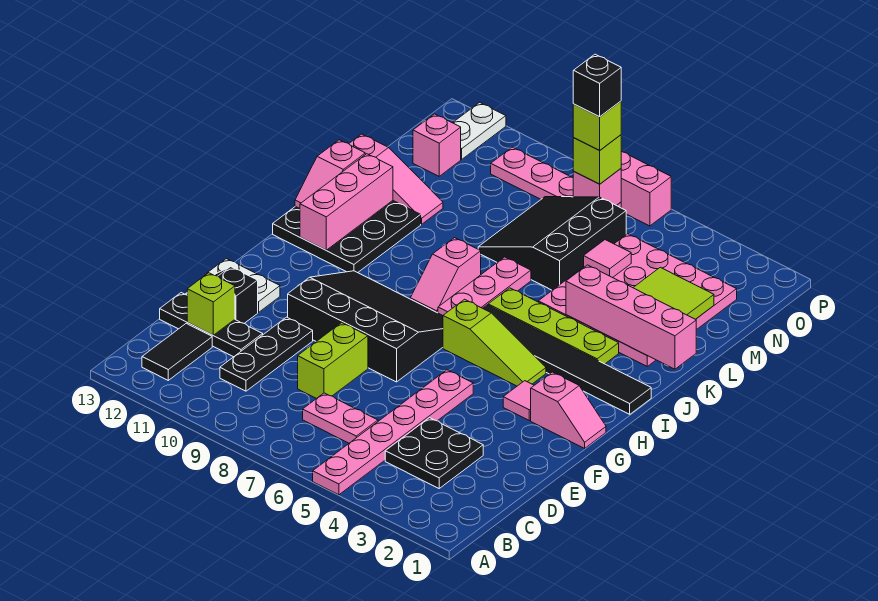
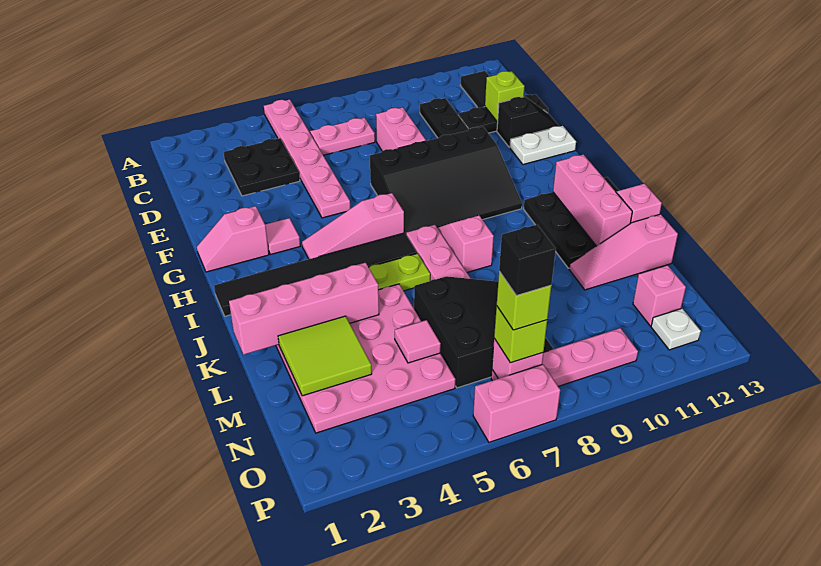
lime 1x2 brick [298,323,368,399] -> pink 1x2 brick [376,107,426,151]
lime 1x3 slope [443,299,546,386] -> pink 1x3 slope [302,193,404,259]
white 1x2 plate [453,102,506,159] -> white 1x1 plate [651,309,701,350]

